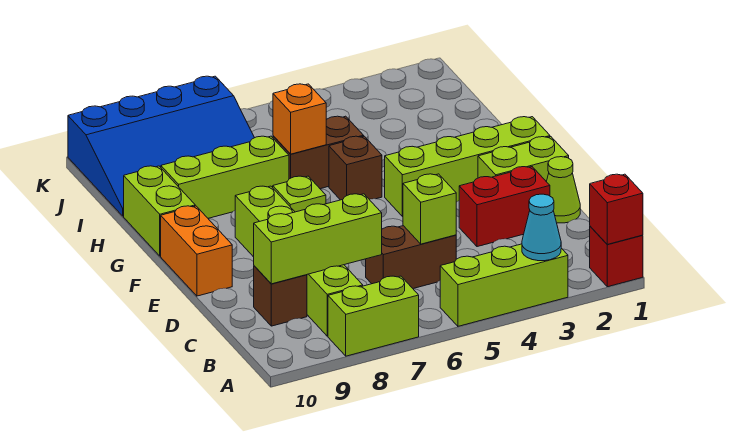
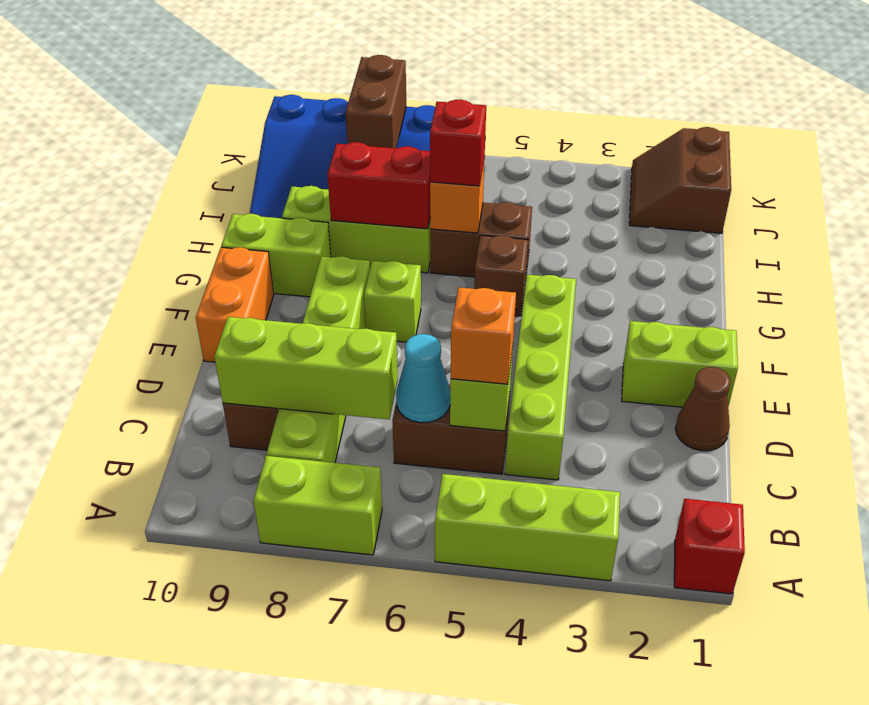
red 1x1 brick [590,174,643,244] -> red 1x1 brick moved to [430,100,486,186]
cyan 1x1 cone [522,194,561,261] -> cyan 1x1 cone moved to [396,334,450,423]
none -> orange 1x1 brick [451,287,516,384]
lime 1x1 cone [547,157,580,223] -> brown 1x1 cone [676,367,730,451]
red 1x2 brick [459,167,550,247] -> red 1x2 brick moved to [328,142,430,229]
lime 1x4 brick [385,117,550,217] -> lime 1x4 brick turned to [505,275,576,480]
lime 1x2 brick [124,166,195,256] -> lime 1x2 brick turned to [221,214,331,297]
none -> brown 2x2 slope [629,127,731,233]
none -> brown 1x2 brick [346,55,406,148]

